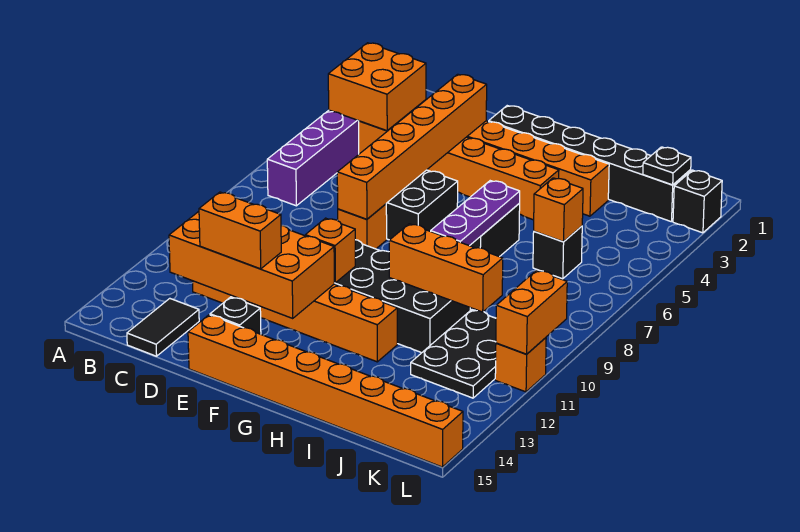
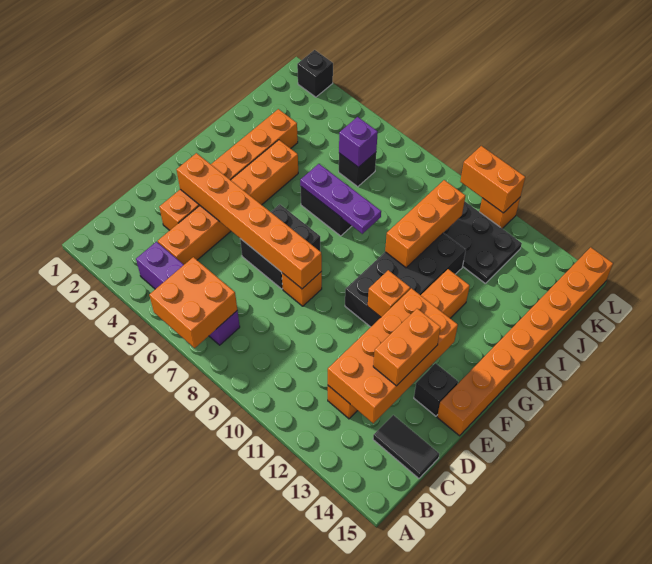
orange 2x2 brick [328,43,426,131] -> orange 2x2 brick moved to [149,257,237,348]
black 1x6 brick [489,106,691,222] -> none
orange 1x1 brick [534,178,583,242] -> purple 1x1 brick [339,117,378,167]
black 1x1 plate [643,147,691,185] -> none

